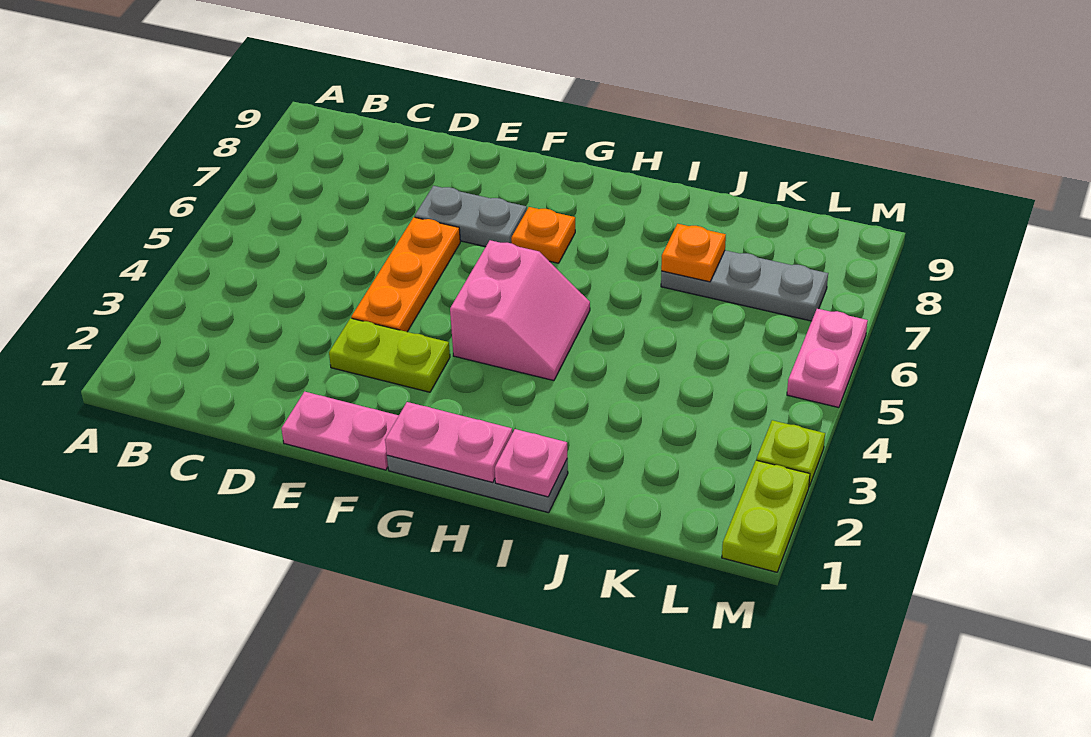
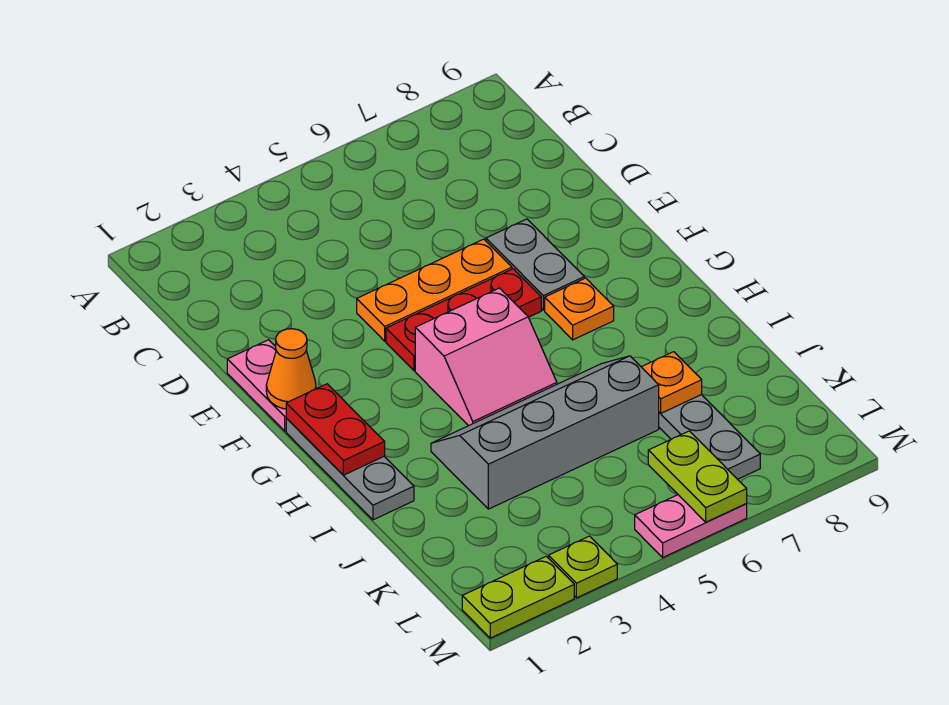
lime 1x2 plate [329,318,450,392] -> lime 1x2 plate moved to [648,431,747,522]
none -> orange 1x1 cone [266,329,316,409]
none -> red 1x3 plate [386,269,541,371]
pink 1x2 plate [385,402,512,482] -> red 1x2 plate [286,384,385,475]
pink 1x1 plate [495,429,567,497] -> none
none -> grey 2x4 slope [431,356,659,509]

